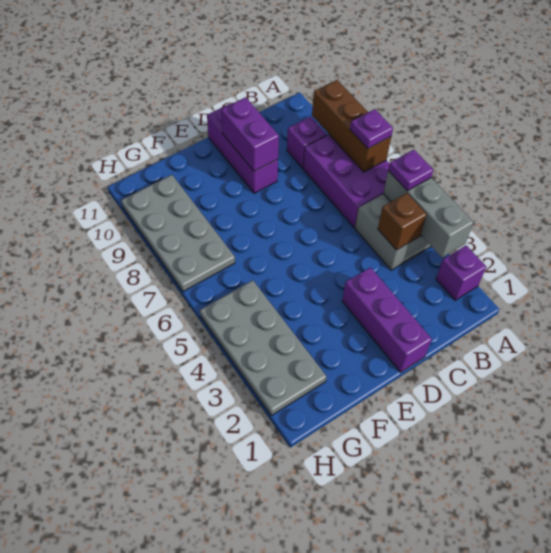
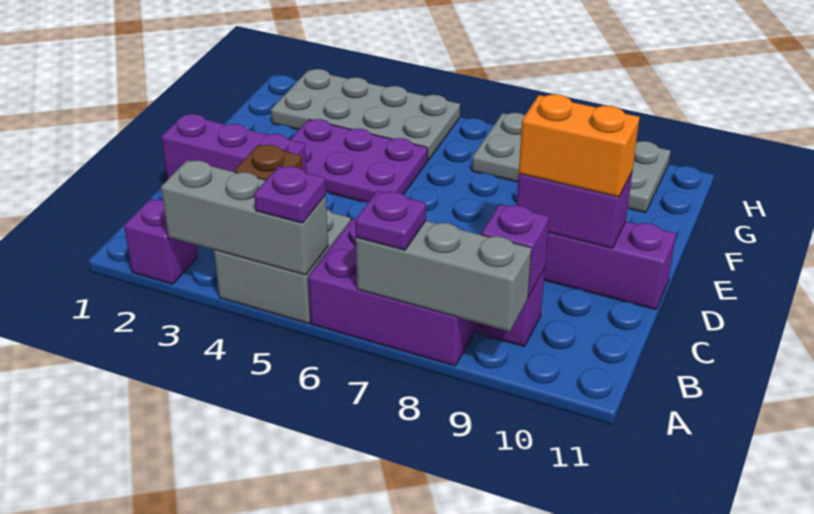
brown 1x3 brick [312,80,391,172] -> grey 1x3 brick [356,221,531,332]
none -> purple 1x1 brick [481,204,549,297]
none -> orange 1x2 brick [519,94,640,197]
none -> purple 2x3 plate [290,119,428,202]

